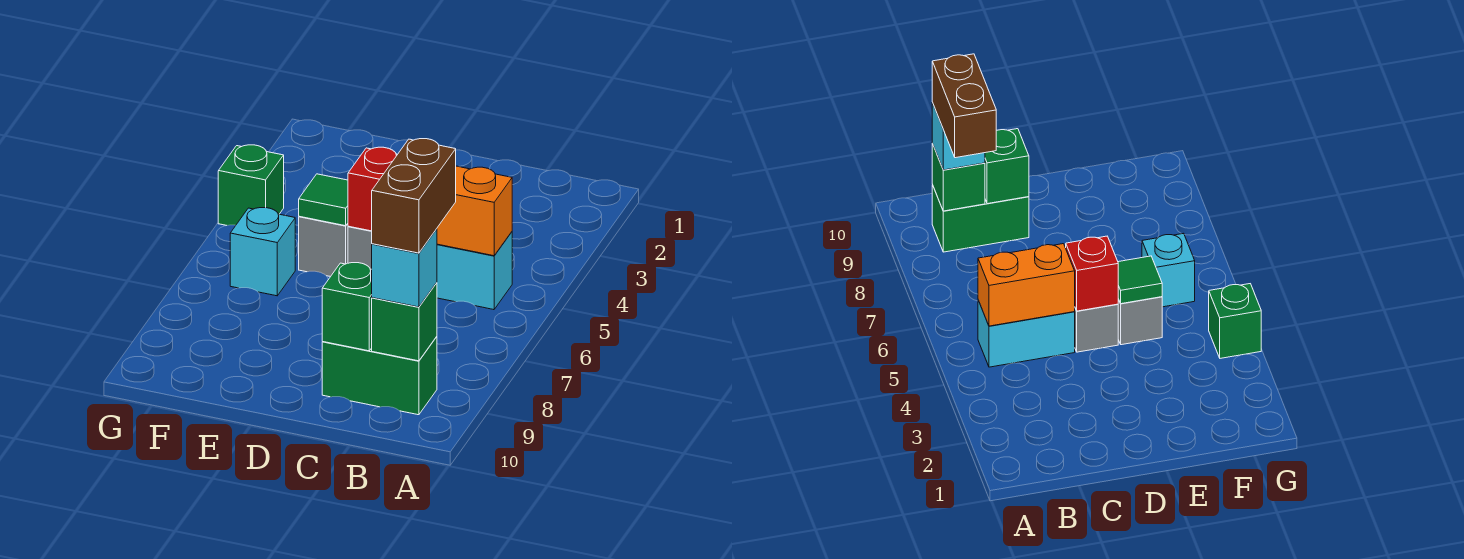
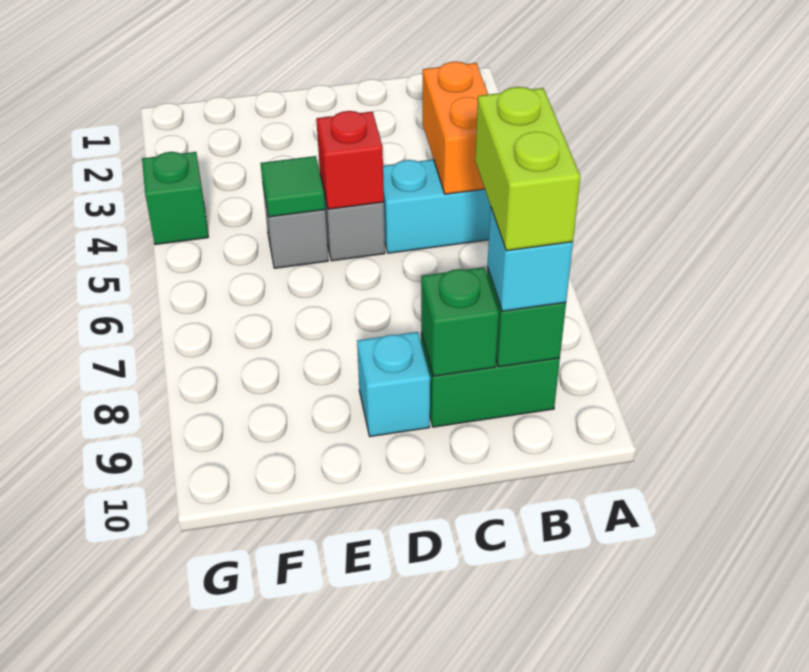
orange 1x2 brick [437,166,512,256] -> orange 1x2 brick turned to [423,62,488,194]
brown 1x2 brick [372,139,456,253] -> lime 1x2 brick [475,87,580,251]
cyan 1x1 brick [230,208,295,296] -> cyan 1x1 brick moved to [357,332,430,437]

